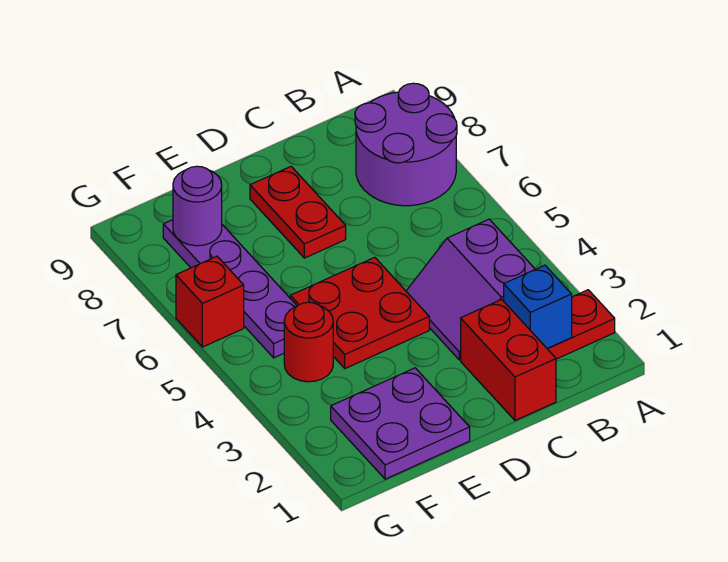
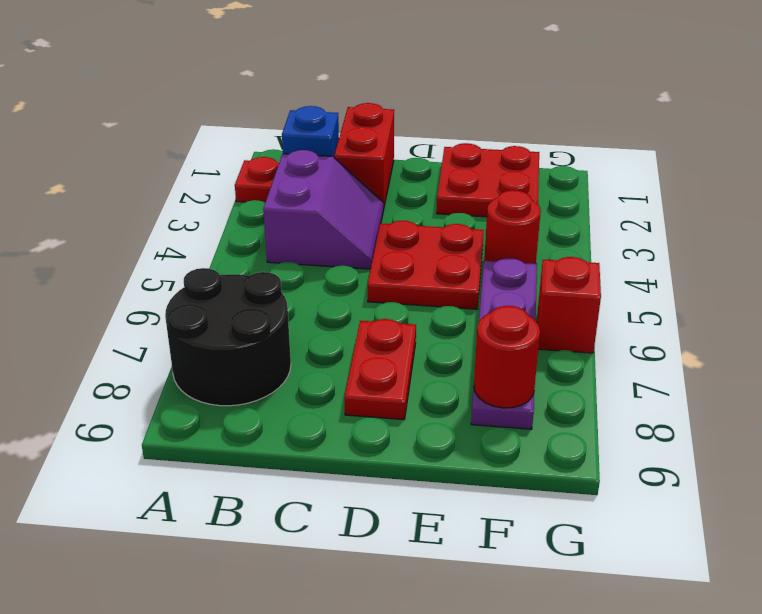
purple 2x2 round brick [355,83,457,206] -> black 2x2 round brick [165,268,291,406]
purple 2x2 plate [331,368,470,479] -> red 2x2 plate [437,143,539,217]
purple 1x1 round brick [173,166,222,246] -> red 1x1 round brick [474,306,540,408]

